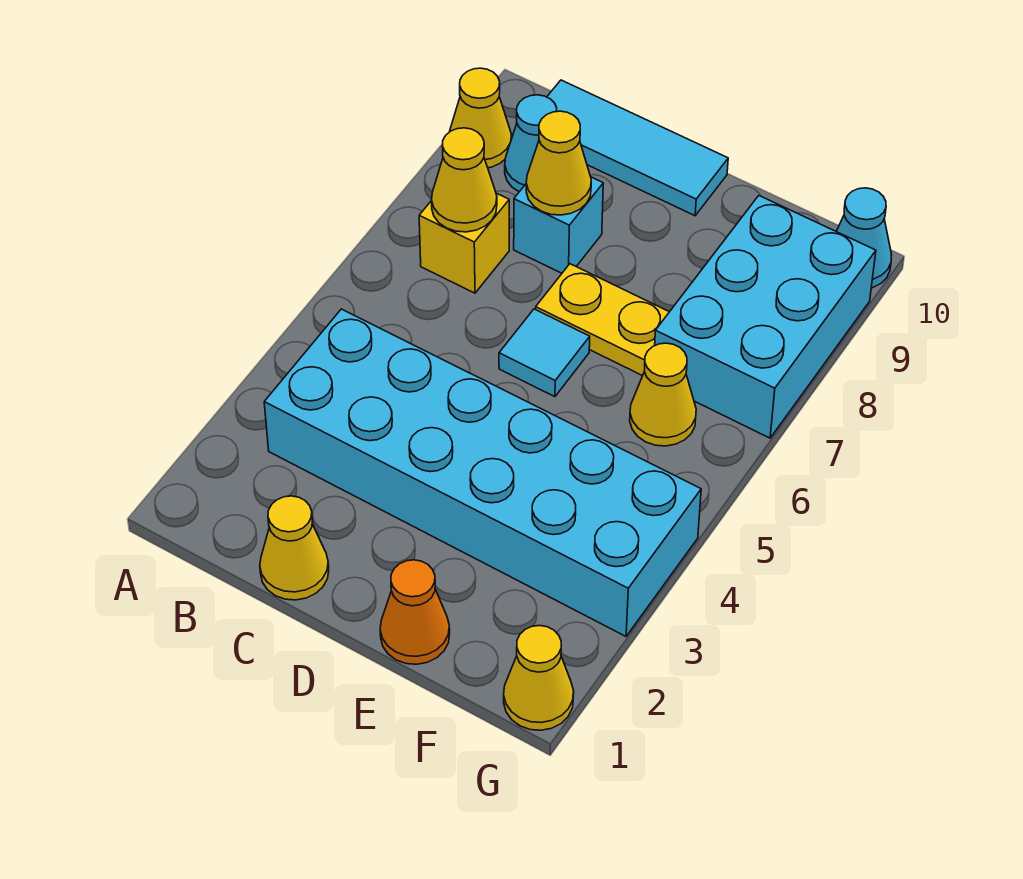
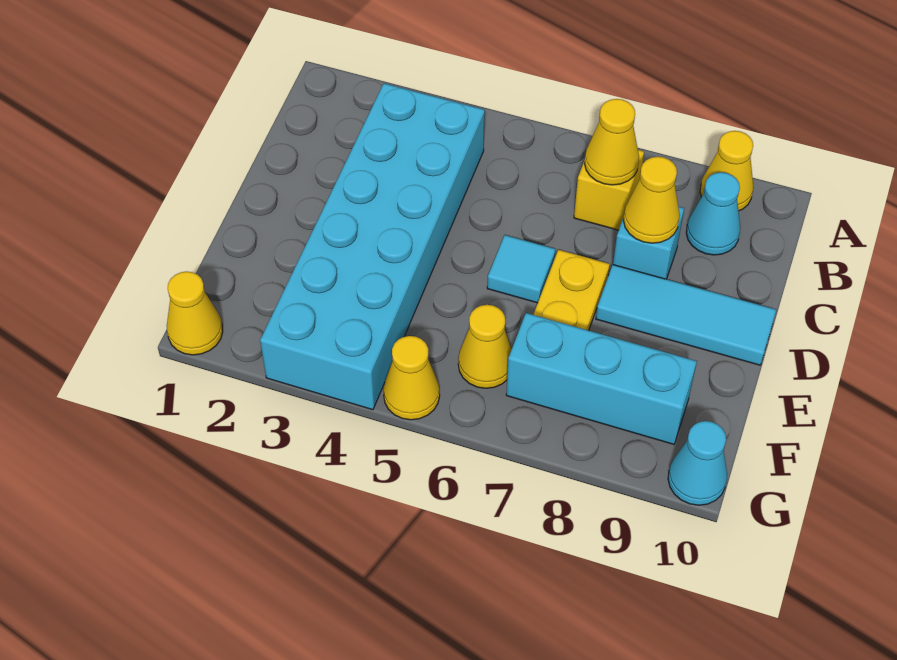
cyan 1x3 tile [547,80,728,216] -> cyan 1x3 tile turned to [596,265,776,365]
yellow 1x1 cone [260,496,329,600] -> yellow 1x1 cone moved to [383,336,440,420]
orange 1x1 cone [380,560,450,664] -> none
cyan 2x3 brick [655,196,876,438] -> cyan 1x3 brick [506,313,697,444]

